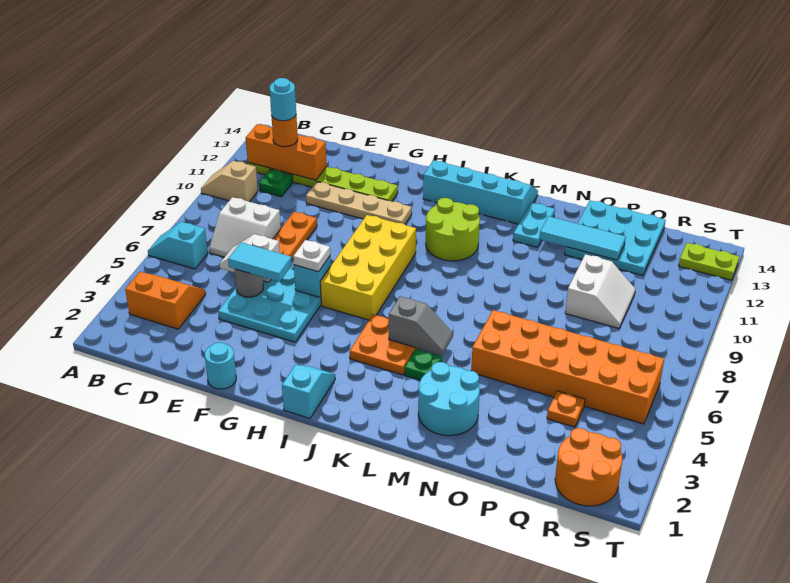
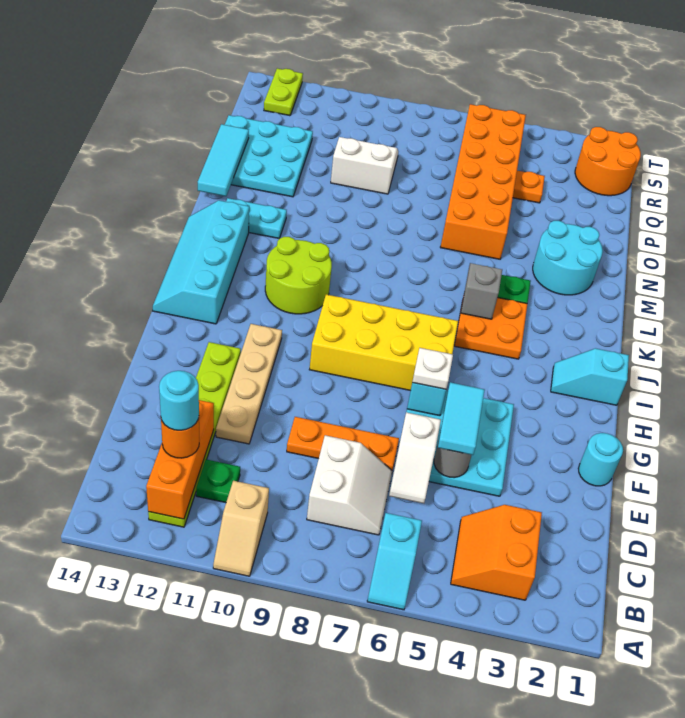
cyan 1x3 tile [540,216,626,260] -> cyan 1x3 tile moved to [198,124,249,196]

